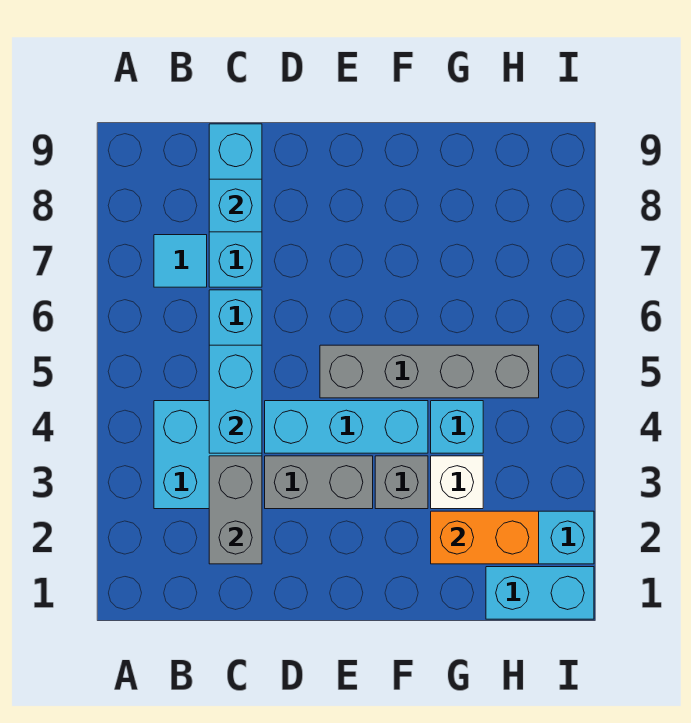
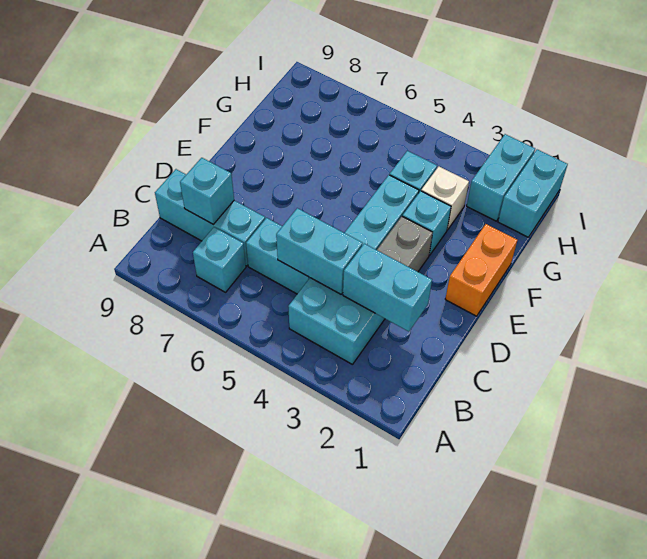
cyan 1x1 tile [154,235,207,287] -> cyan 1x1 brick [193,227,246,292]
grey 1x2 brick [209,456,262,564] -> cyan 1x2 brick [343,244,432,332]
grey 1x4 brick [320,345,539,398] -> none
grey 1x1 brick [375,456,428,509] -> cyan 1x1 brick [402,191,451,255]
orange 1x2 brick [431,511,539,564] -> orange 1x2 brick moved to [445,224,517,316]

